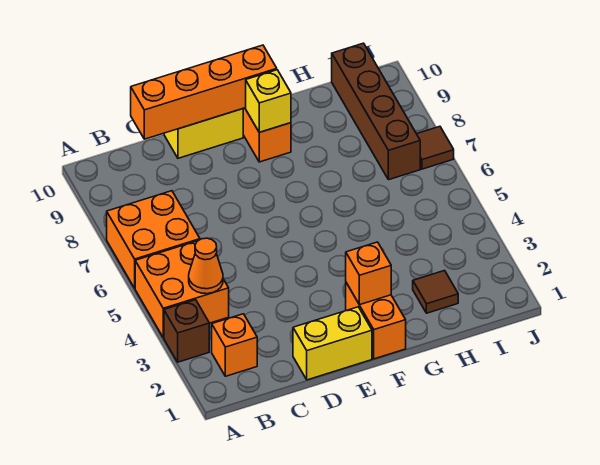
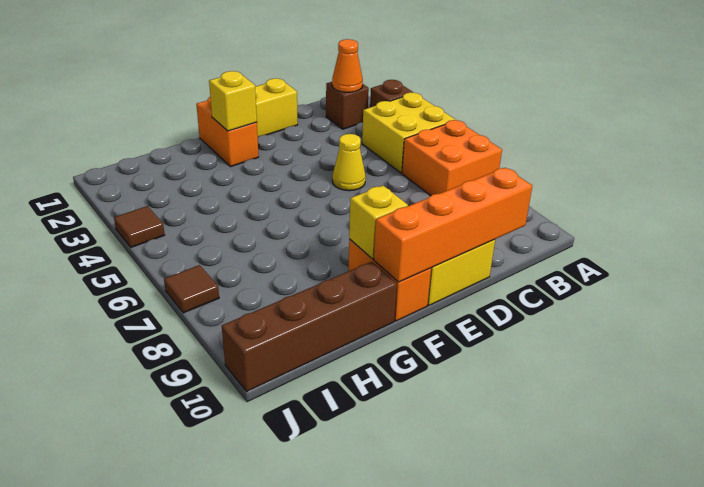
orange 2x2 brick [135,241,229,338] -> yellow 2x2 brick [362,92,455,173]
orange 1x1 brick [212,314,257,376] -> brown 1x1 brick [326,82,369,129]
orange 1x1 cone [189,238,223,294] -> orange 1x1 cone moved to [332,39,363,92]
none -> yellow 1x1 cone [332,134,366,191]
orange 1x1 brick [346,242,391,305] -> yellow 1x1 brick [209,71,257,131]
brown 1x1 tile [413,271,458,313] -> brown 1x1 tile moved to [114,206,165,247]
brown 1x4 brick [332,43,420,180] -> brown 1x4 brick turned to [222,262,397,391]

